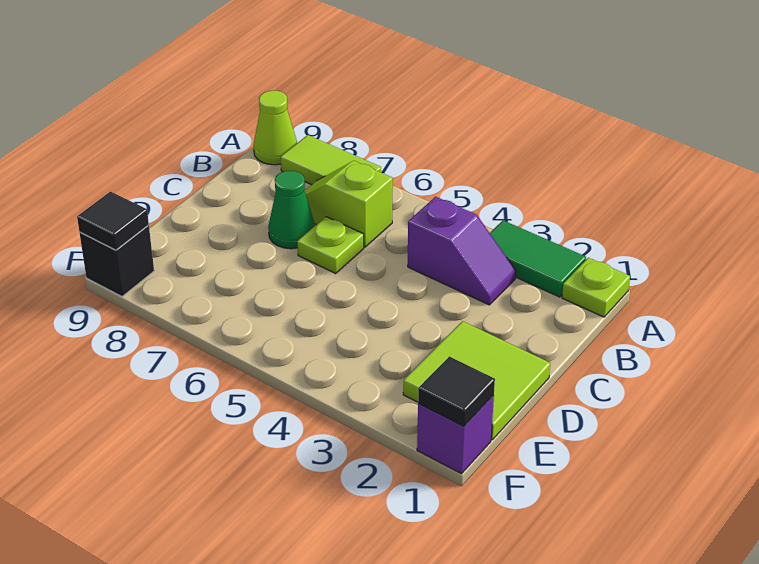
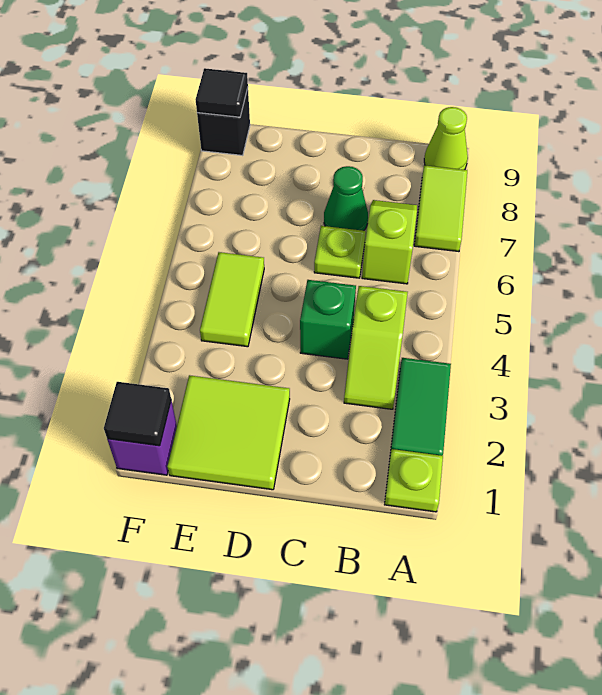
purple 1x2 slope [408,197,516,305] -> lime 1x2 slope [344,286,408,409]
none -> green 1x1 brick [300,280,356,359]
none -> lime 1x2 tile [200,252,264,347]

